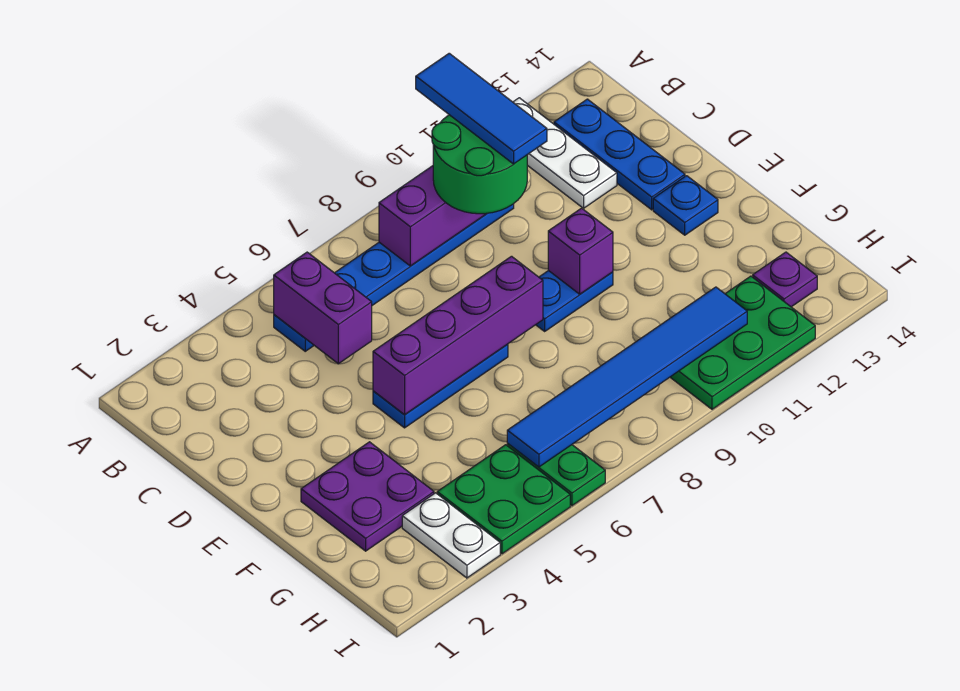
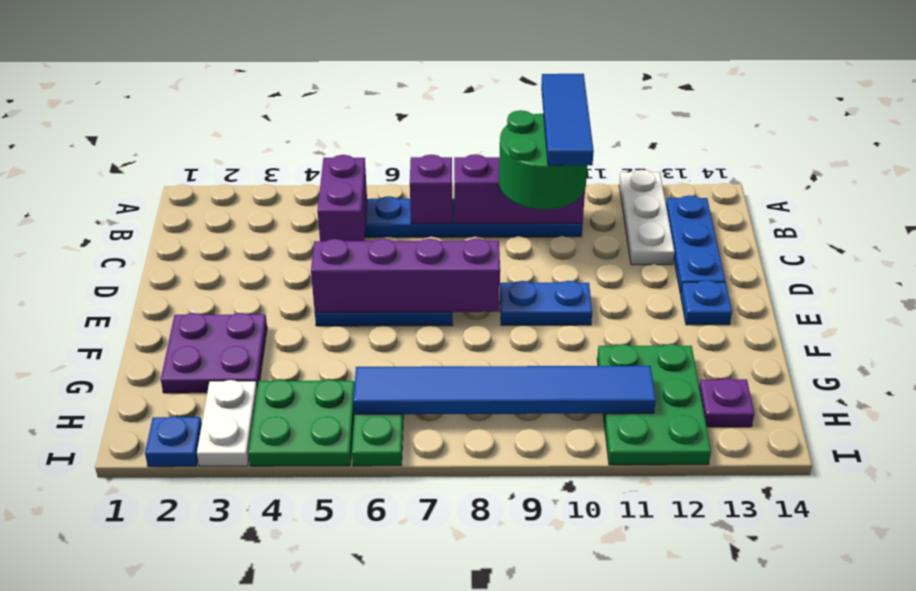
purple 1x1 brick [548,208,613,294] -> purple 1x1 brick moved to [410,154,452,224]
green 2x3 plate [670,276,815,409] -> green 2x3 plate turned to [597,344,711,465]
none -> blue 1x1 plate [145,416,202,467]

